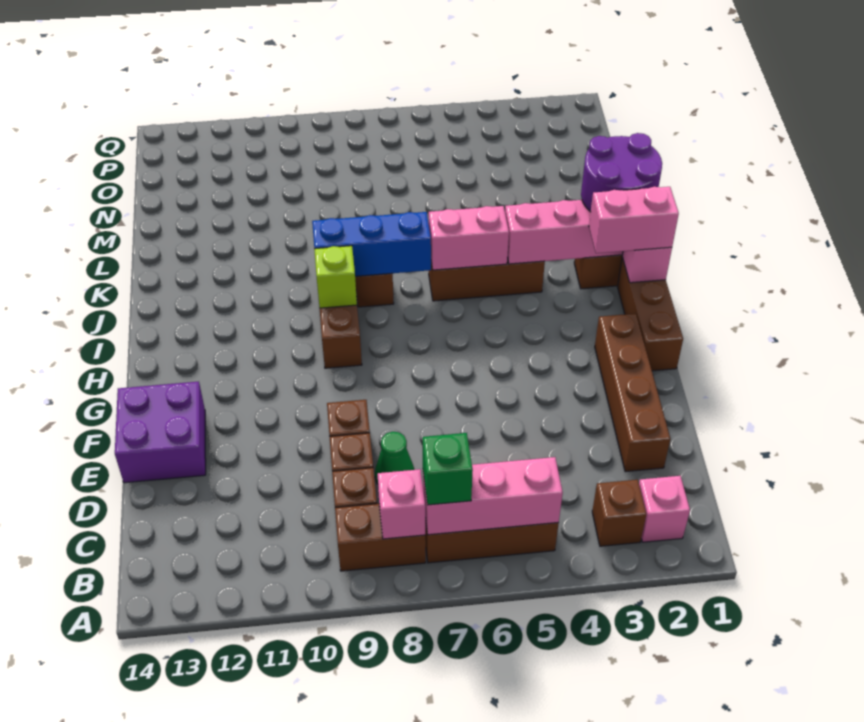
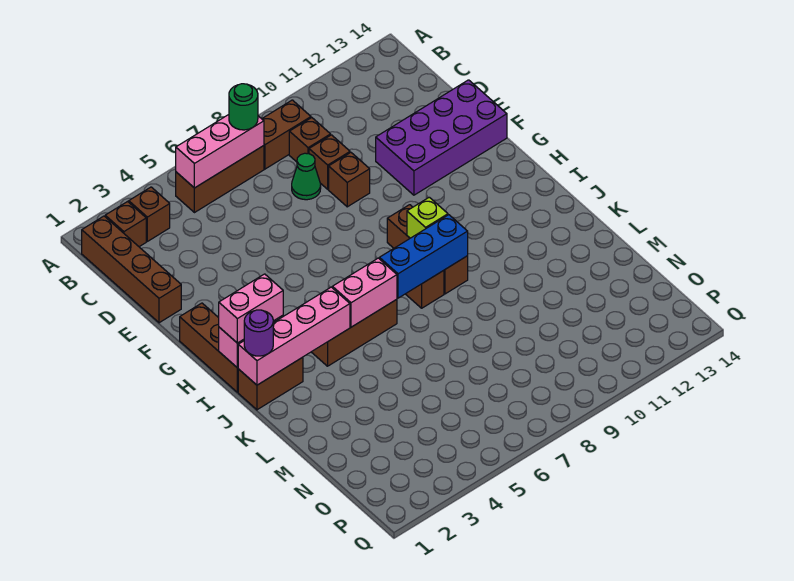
pink 1x1 brick [639,476,690,542] -> brown 1x1 brick [105,202,146,247]
green 1x1 brick [423,433,473,505] -> green 1x1 round brick [229,84,258,130]
pink 1x1 brick [378,469,425,539] -> none
brown 1x4 brick [595,314,670,472] -> brown 1x4 brick moved to [82,216,181,323]
purple 2x2 brick [115,382,206,483] -> purple 2x4 brick [376,80,507,195]
purple 2x2 round brick [581,133,662,212] -> purple 1x1 round brick [244,310,273,356]

